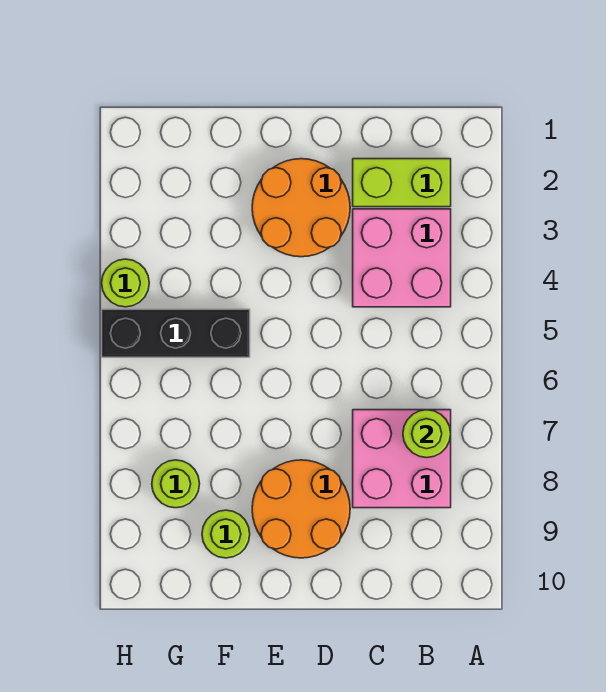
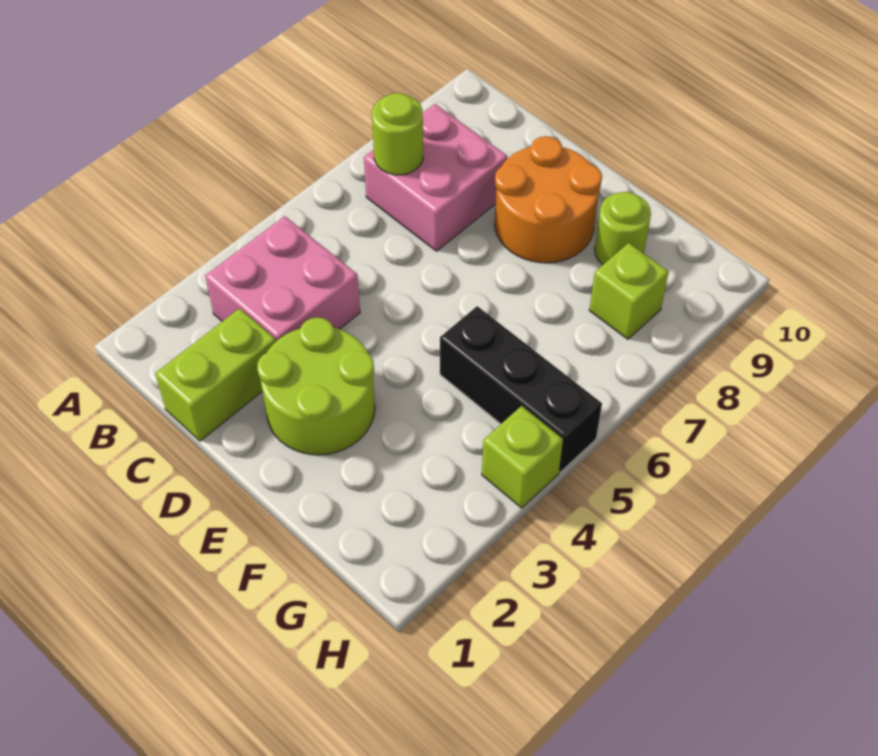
lime 1x2 brick [353,159,451,207] -> lime 1x2 brick turned to [155,308,276,441]
orange 2x2 round brick [252,159,350,257] -> lime 2x2 round brick [257,317,375,455]
lime 1x1 round brick [152,460,200,508] -> lime 1x1 brick [589,243,669,339]
lime 1x1 round brick [102,259,149,307] -> lime 1x1 brick [482,406,563,508]

